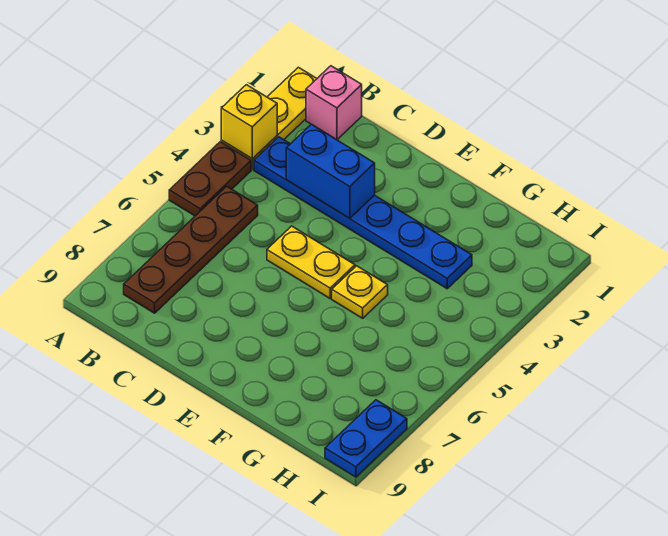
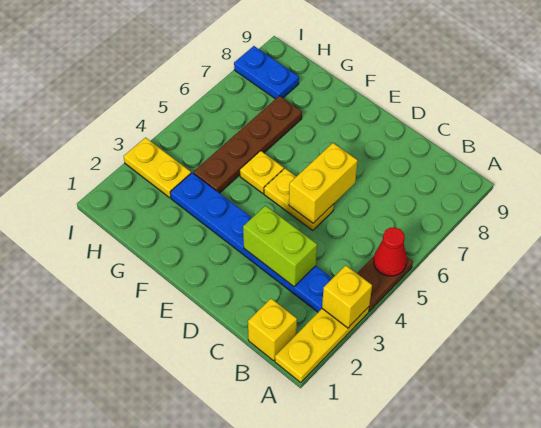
none -> red 1x1 cone [374,227,407,276]
pink 1x1 brick [306,66,362,140] -> yellow 1x1 brick [248,299,297,361]
brown 1x4 plate [124,186,258,313] -> brown 1x4 plate moved to [193,96,302,193]
blue 1x2 brick [286,124,375,218] -> lime 1x2 brick [243,206,317,287]
none -> yellow 1x2 brick [289,143,358,223]
none -> yellow 1x2 plate [124,138,191,198]
blue 1x2 plate [325,400,407,477] -> blue 1x2 plate turned to [234,46,299,99]

